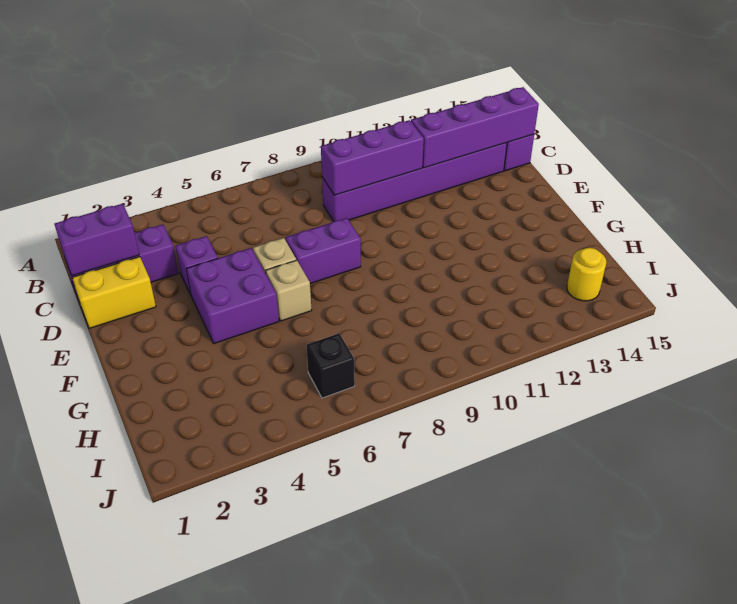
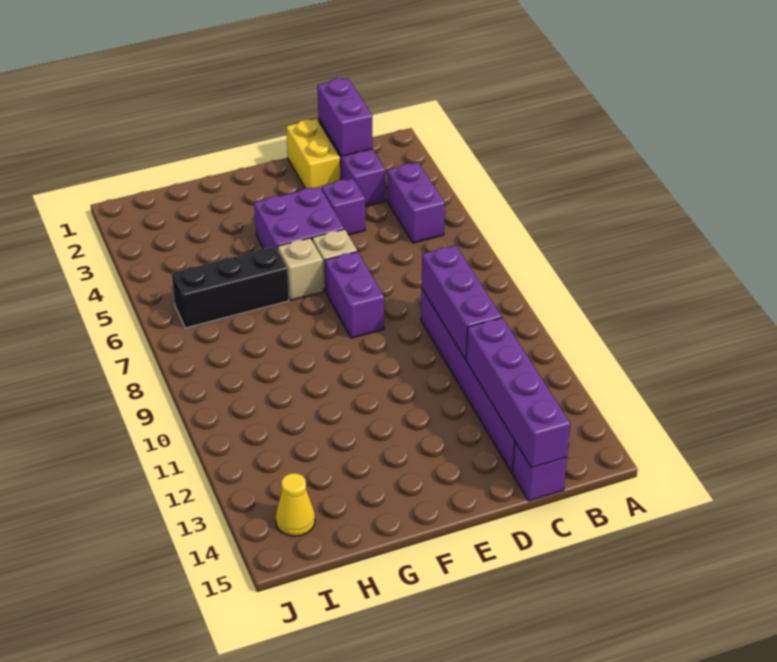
none -> purple 1x2 brick [387,162,445,243]
black 1x1 brick [306,333,355,398] -> black 1x3 brick [172,247,289,328]
yellow 1x1 round brick [567,248,606,301] -> yellow 1x1 cone [276,473,315,536]

